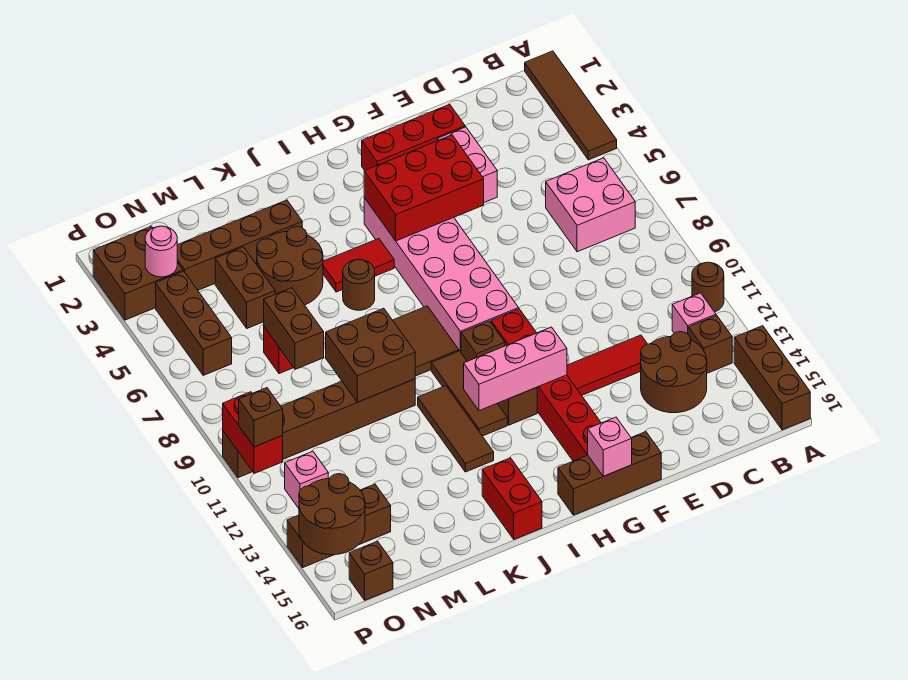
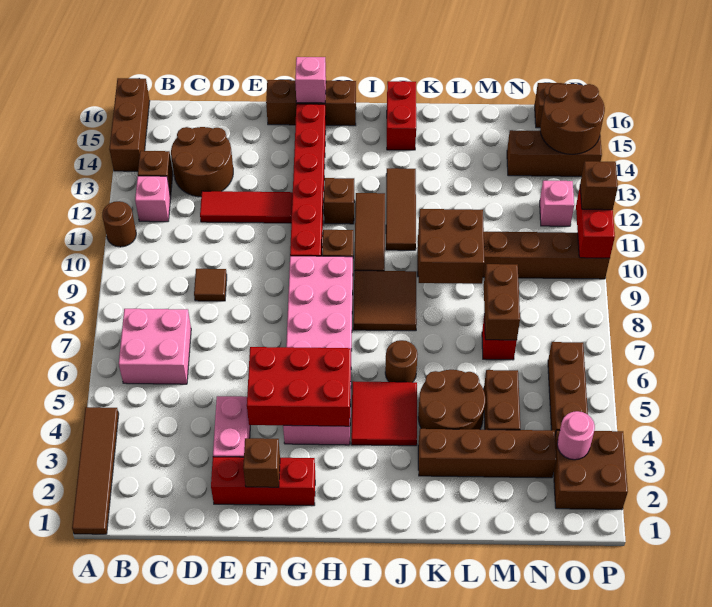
none -> brown 1x1 tile [194,269,227,301]
none -> brown 1x1 brick [243,438,280,487]
pink 1x3 brick [464,327,567,411] -> none
red 1x2 tile [323,239,394,292] -> red 2x2 tile [351,381,417,446]

